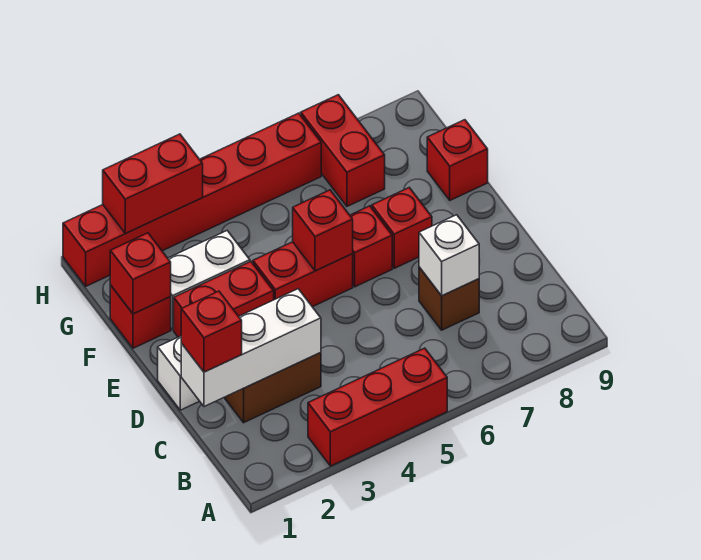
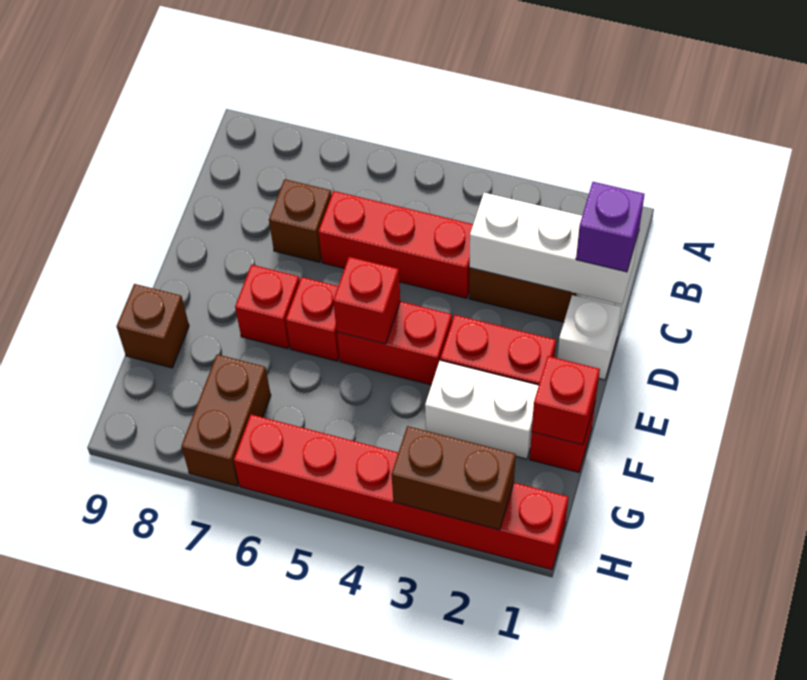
red 1x3 brick [308,348,447,466] -> red 1x3 brick moved to [318,191,473,298]
red 1x1 brick [181,291,242,372] -> purple 1x1 brick [576,182,645,272]
white 1x1 brick [419,215,479,296] -> none
red 1x1 brick [427,120,488,200] -> brown 1x1 brick [117,284,189,368]
red 1x2 brick [301,95,385,206] -> brown 1x2 brick [181,354,271,486]
red 1x2 brick [103,134,203,234] -> brown 1x2 brick [391,426,516,530]

